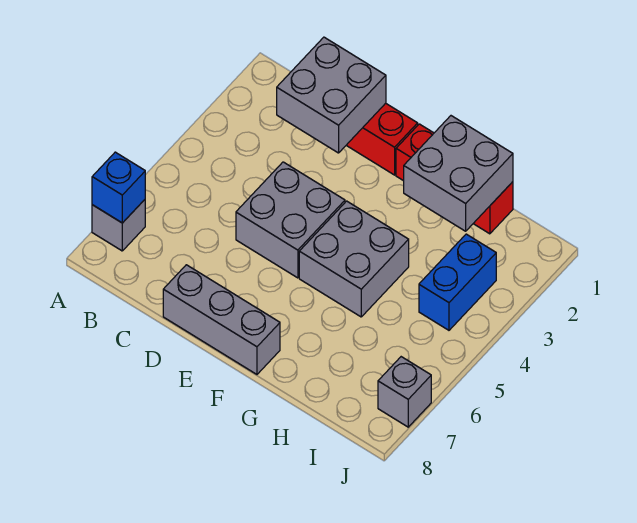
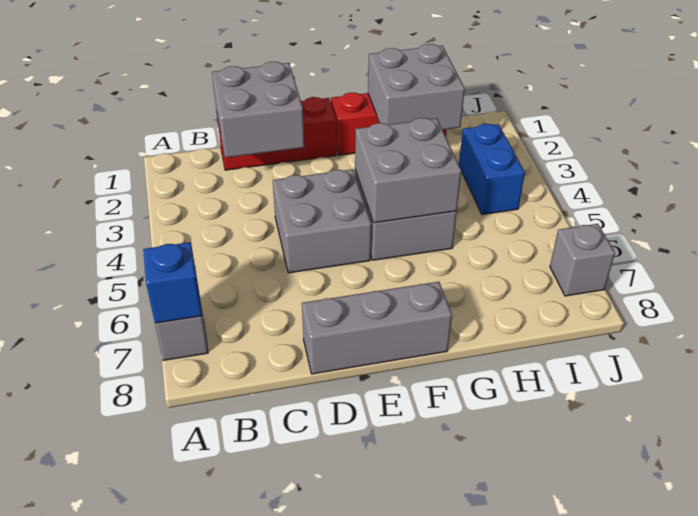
none -> grey 2x2 brick [355,118,461,223]

